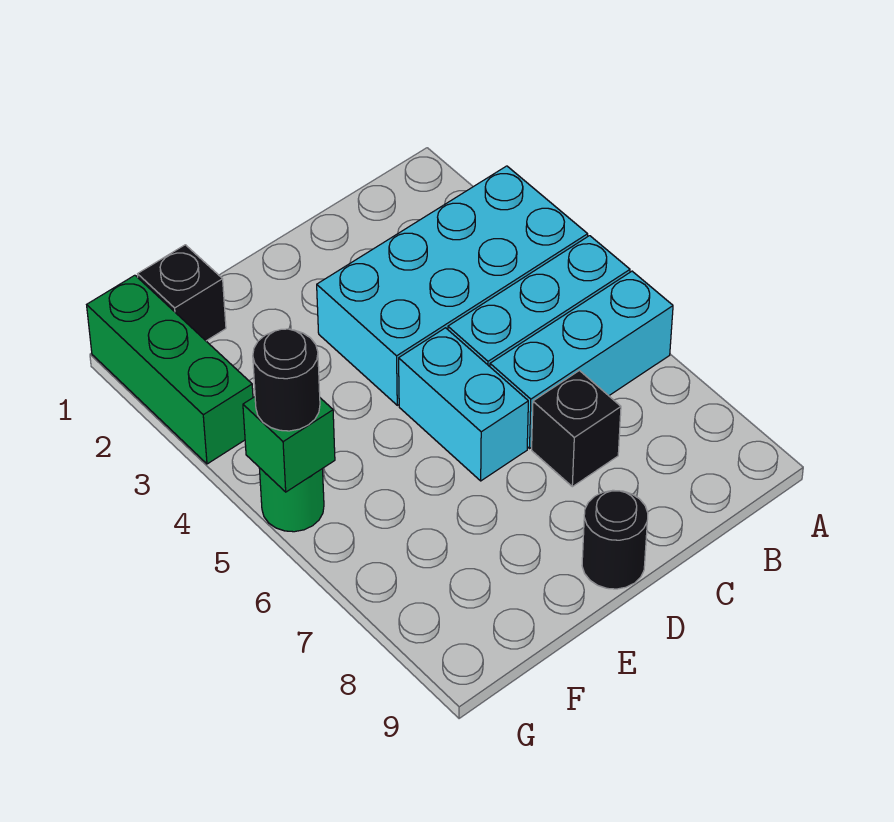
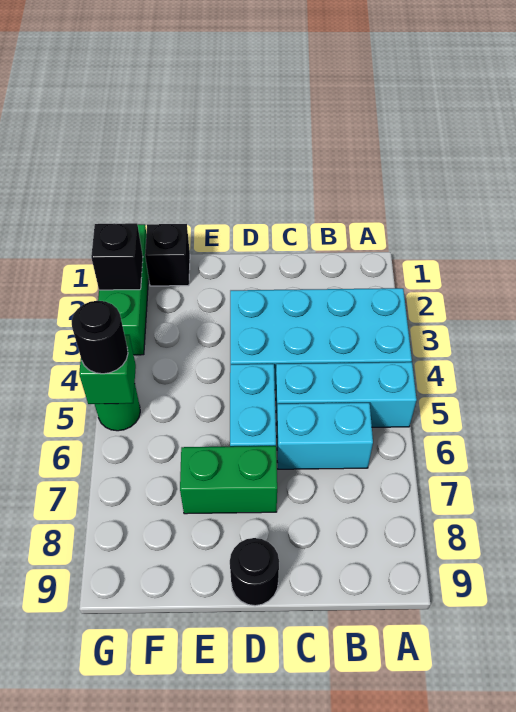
cyan 1x3 brick [490,271,673,448] -> cyan 1x2 brick [277,403,373,469]
black 1x1 brick [532,371,621,487] -> black 1x1 brick moved to [91,223,143,290]
none -> green 1x2 brick [180,446,277,514]

